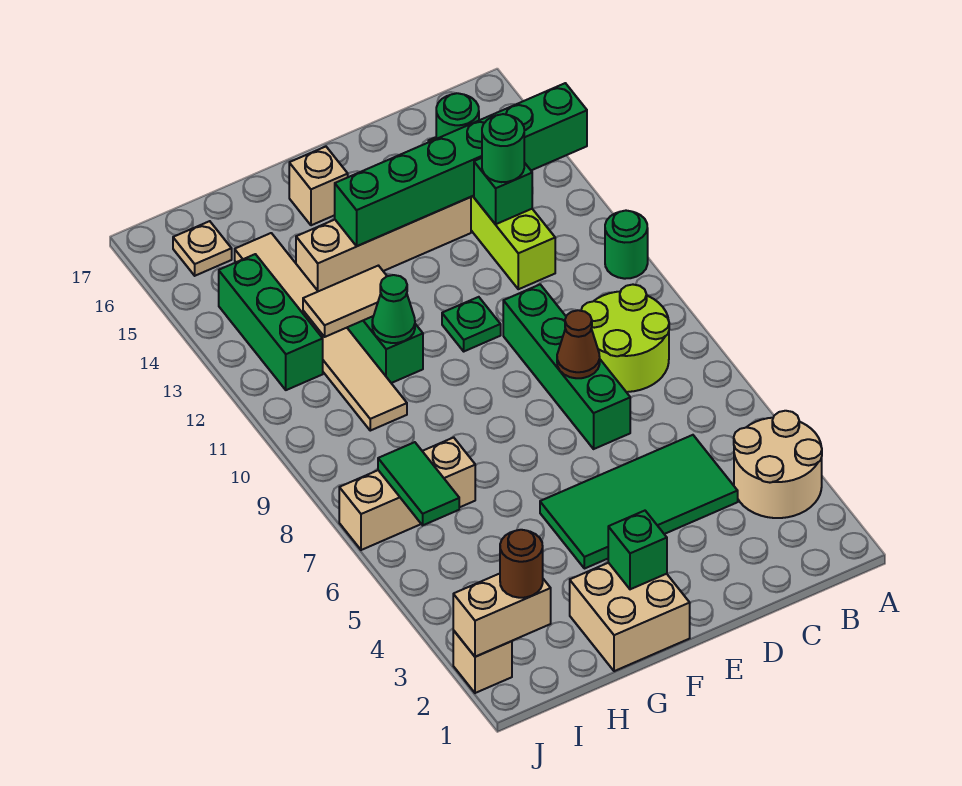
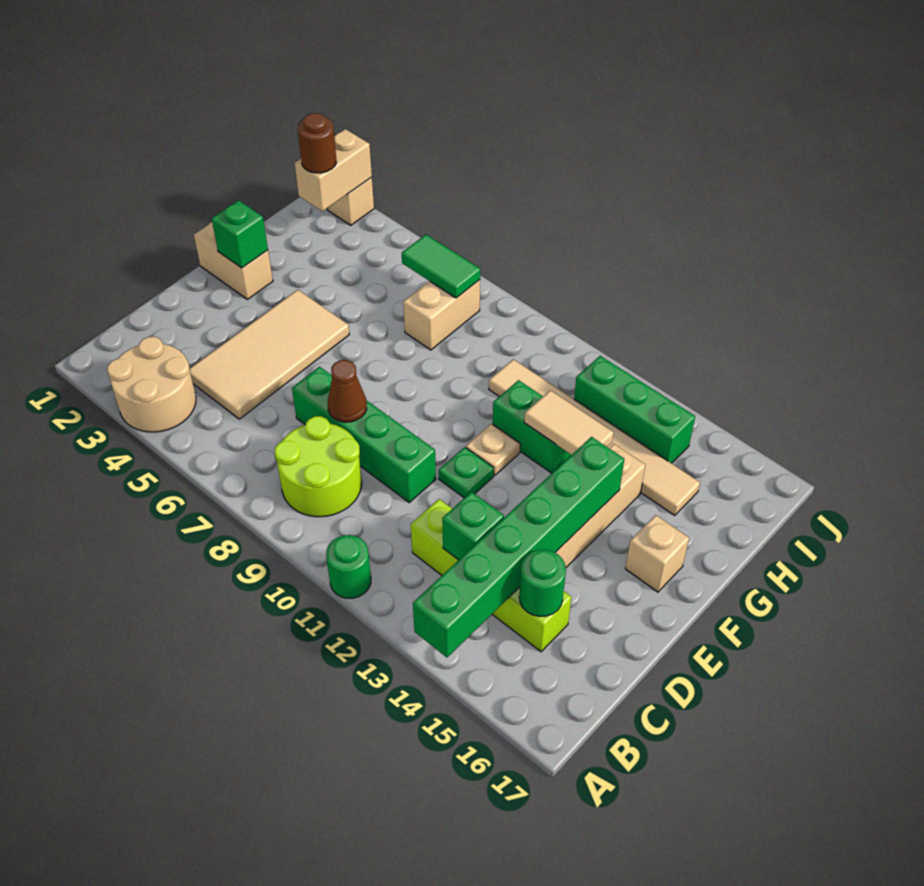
green 2x4 tile [540,435,738,569] -> tan 2x4 tile [190,290,349,419]
green 1x1 round brick [482,114,524,182] -> none
tan 2x2 brick [570,563,690,671] -> tan 1x2 brick [194,222,273,299]
green 1x1 cone [372,275,415,343] -> none
tan 1x2 tile [303,266,387,337] -> tan 1x2 tile turned to [524,390,614,455]
tan 1x3 brick [339,437,475,550] -> tan 1x2 brick [403,280,480,350]
tan 1x1 plate [173,221,232,276] -> tan 1x1 plate moved to [466,424,520,476]

